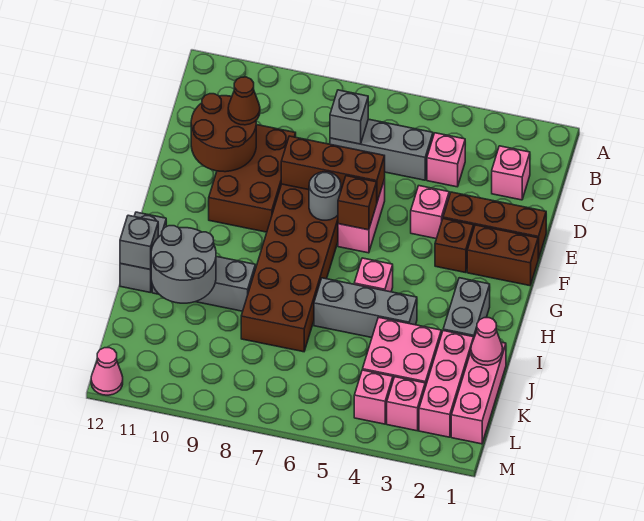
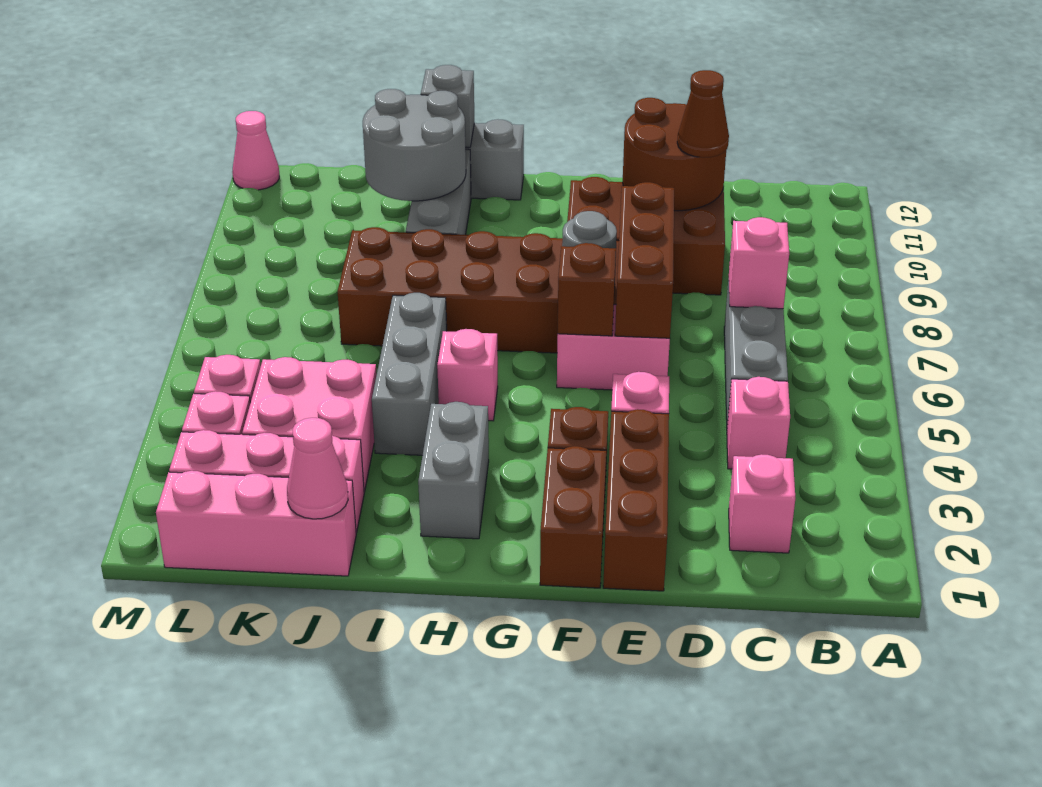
grey 1x1 brick [330,90,368,144] -> pink 1x1 brick [729,217,789,309]
grey 1x2 brick [443,278,490,337] -> grey 1x2 brick turned to [418,402,489,539]

